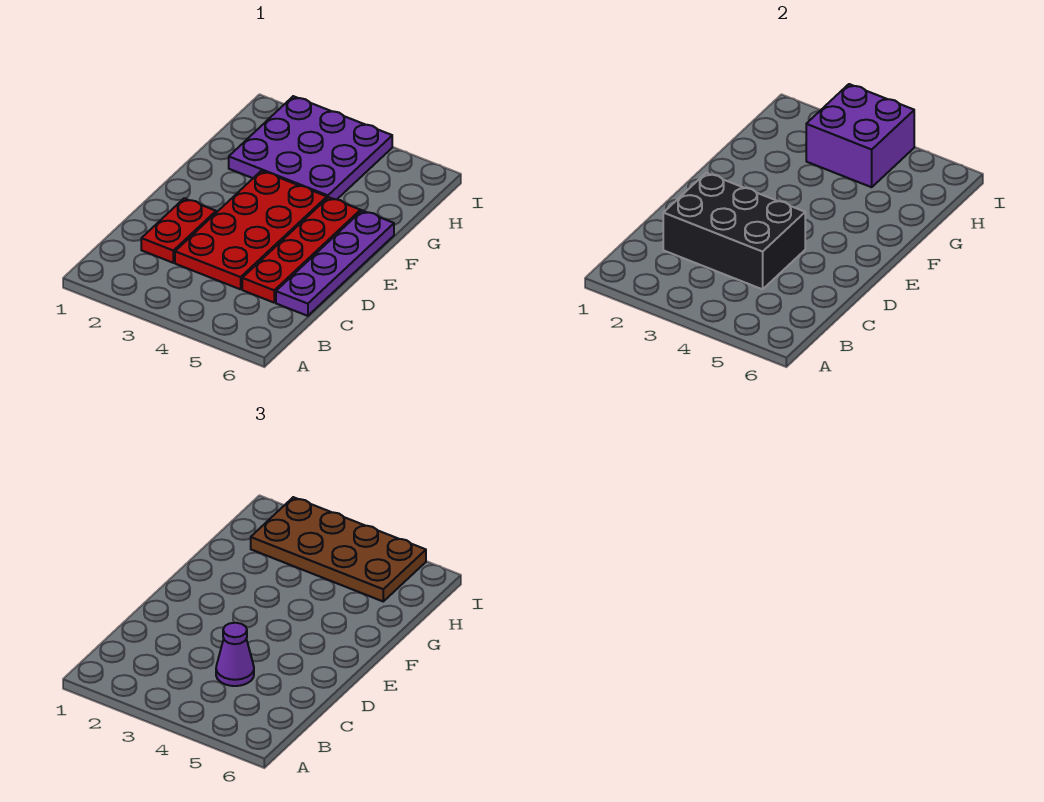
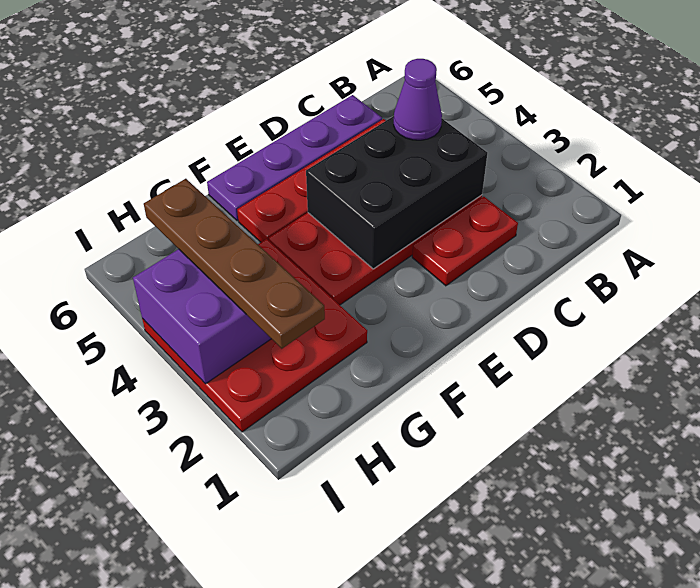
black 2x3 brick [663,173,805,289] -> black 2x3 brick turned to [306,116,487,269]
purple 3x3 plate [229,96,392,199] -> red 3x3 plate [142,239,367,432]
brown 2x4 plate [251,497,426,601] -> brown 1x4 plate [144,179,325,349]

